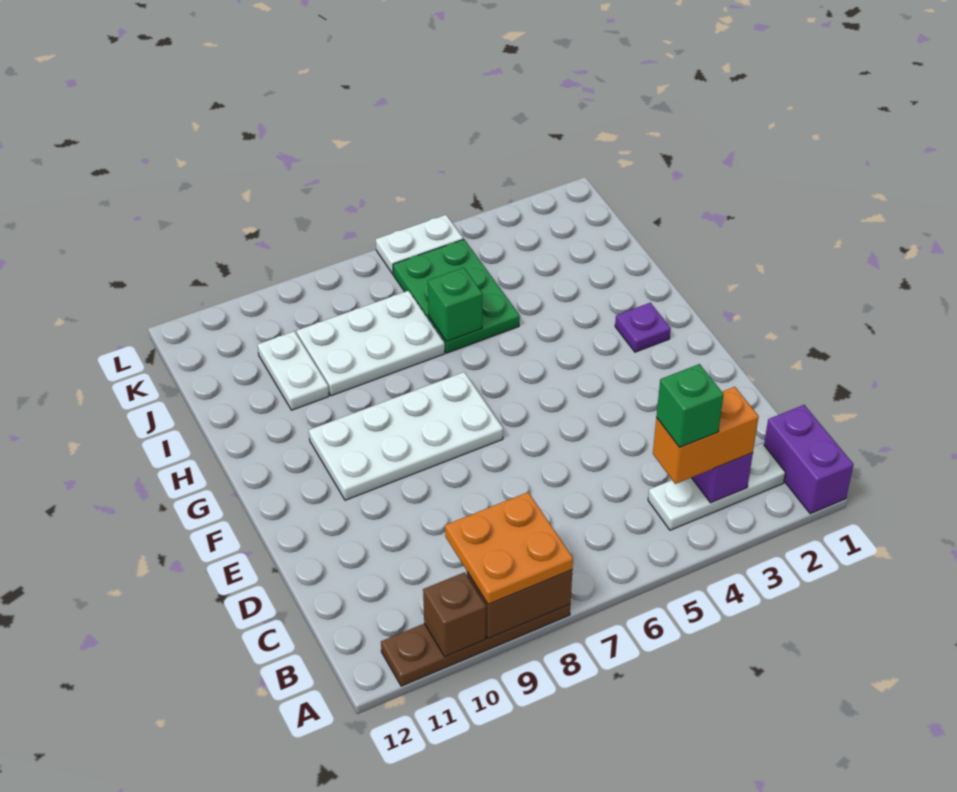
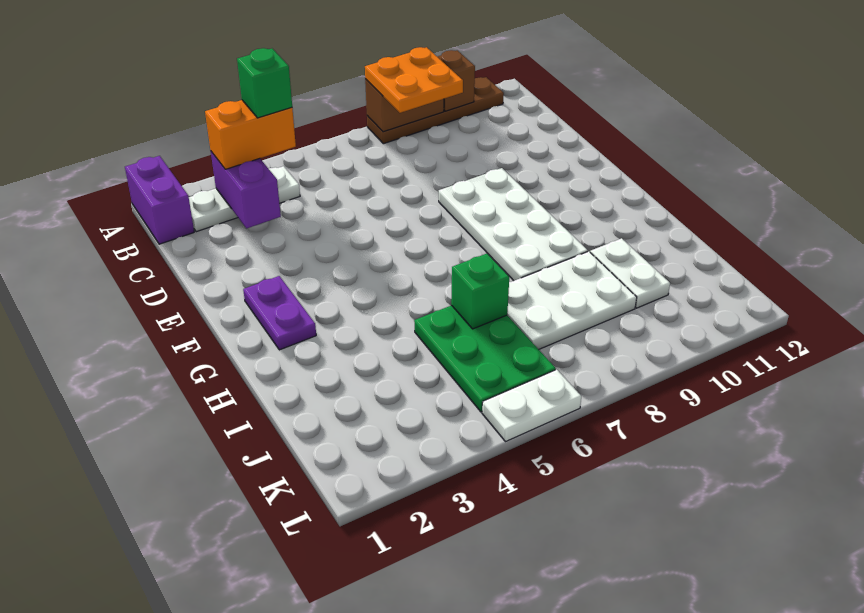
white 2x4 plate [309,372,503,500] -> white 2x4 plate turned to [439,168,588,281]
purple 1x1 plate [615,303,671,352] -> purple 1x2 plate [243,276,316,350]

